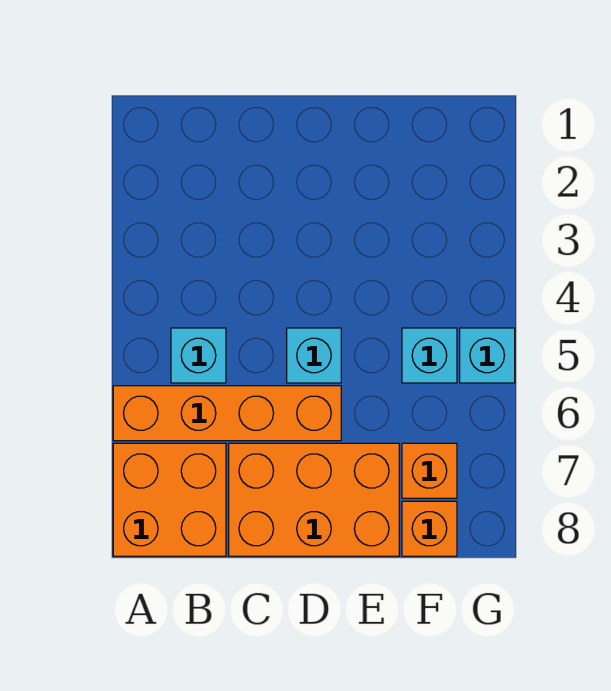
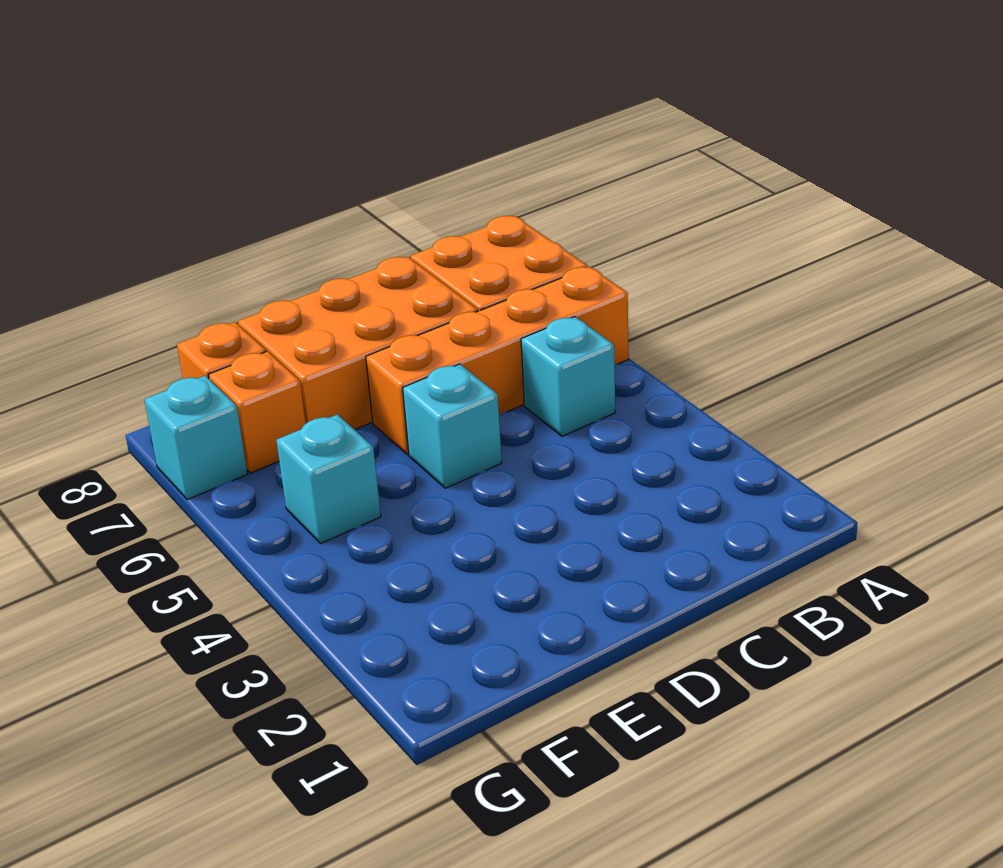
cyan 1x1 brick [460,328,515,383] -> cyan 1x1 brick moved to [144,376,247,500]

